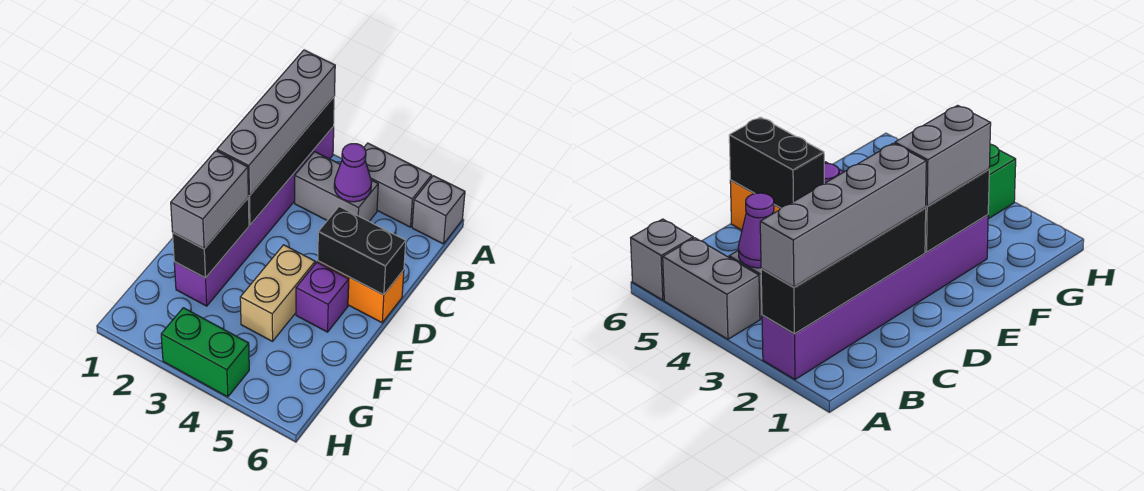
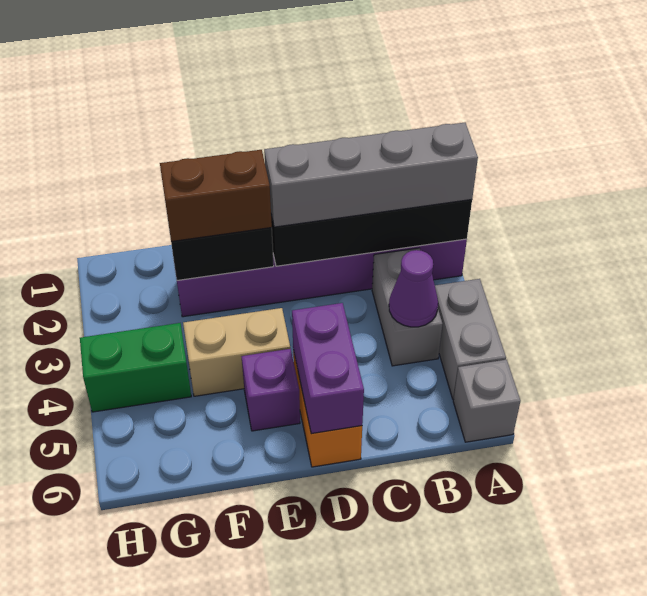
black 1x2 brick [318,207,406,295] -> purple 1x2 brick [292,303,364,434]
grey 1x2 brick [171,151,249,249] -> brown 1x2 brick [160,150,272,242]
green 1x2 brick [161,308,249,397] -> green 1x2 brick turned to [80,323,191,412]

